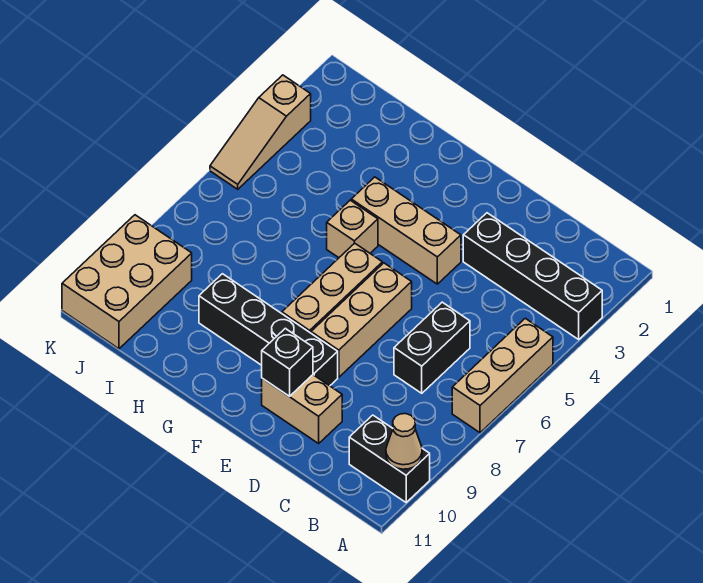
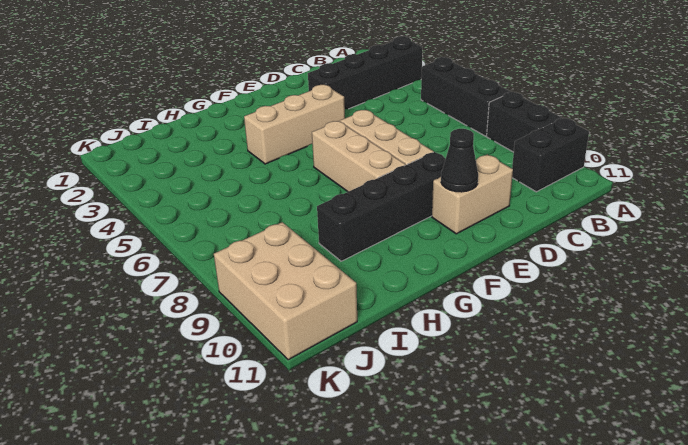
tan 1x3 brick [452,318,553,433] -> black 1x3 brick [421,57,511,136]
tan 1x1 cone [386,414,422,469] -> none
black 1x2 brick [394,302,470,393] -> black 1x2 brick moved to [487,92,561,152]
black 1x1 brick [262,328,313,397] -> black 1x1 cone [441,129,478,192]
tan 1x1 brick [327,200,378,258] -> none
tan 1x3 slope [210,75,311,189] -> none

